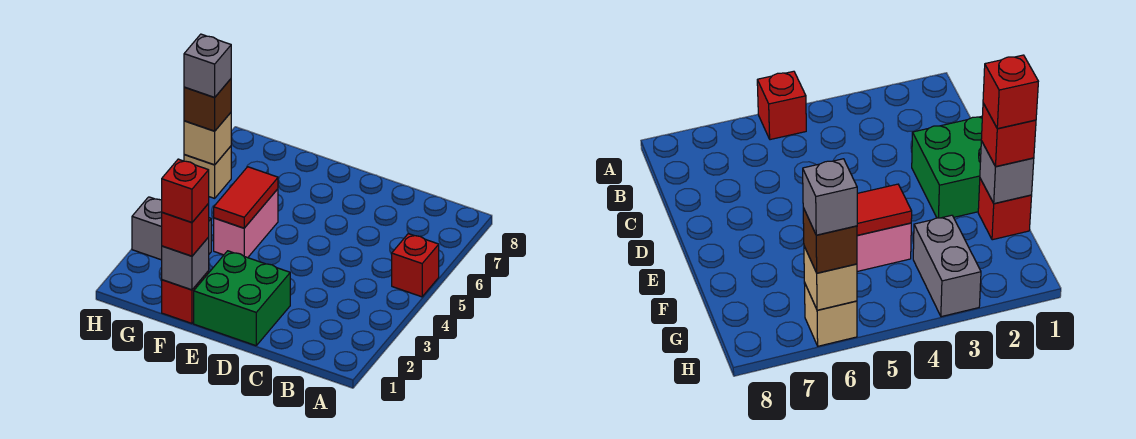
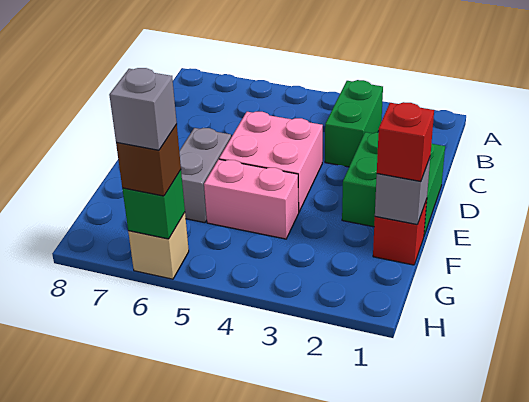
red 1x1 brick [392,234,439,297] -> none
none -> green 1x2 brick [325,80,383,167]
none -> pink 2x2 brick [219,112,323,211]
red 1x1 brick [162,159,209,223] -> none
red 1x2 tile [214,167,278,228] -> none
grey 1x2 brick [132,197,211,260] -> grey 1x2 brick moved to [179,128,231,223]
tan 1x1 brick [184,113,231,165] -> green 1x1 brick [122,170,185,239]

